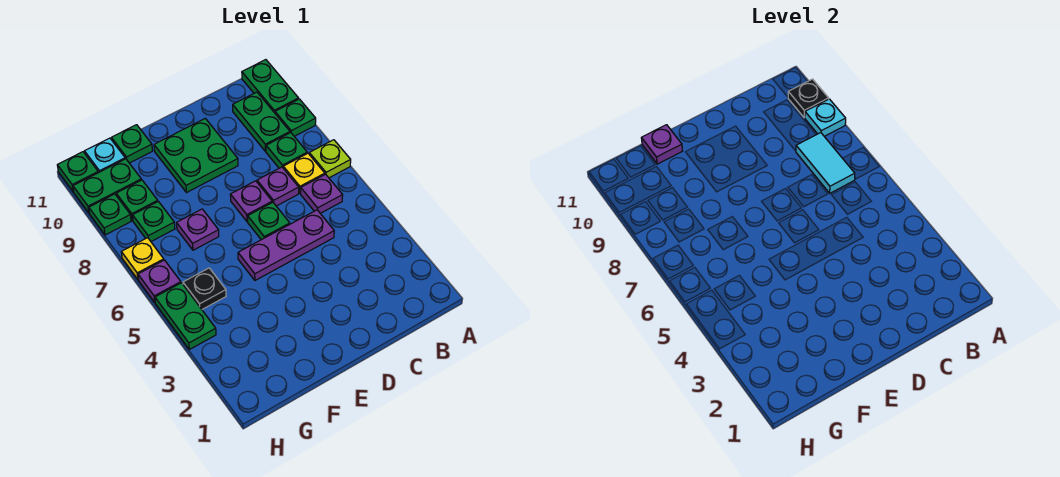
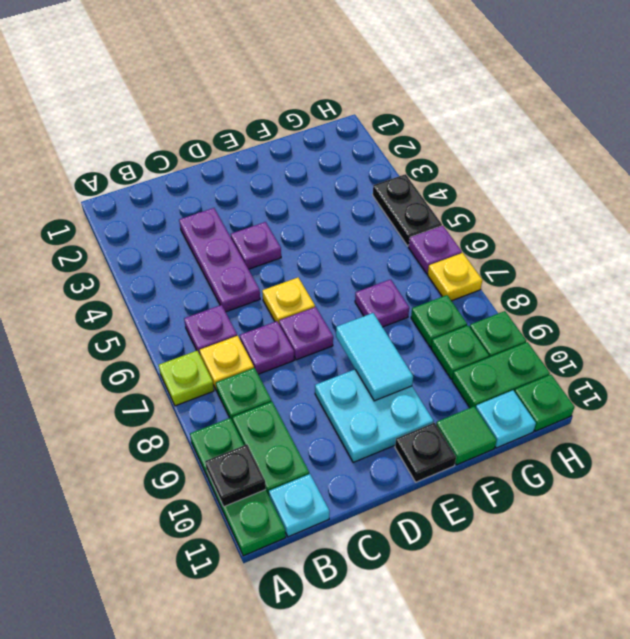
cyan 1x1 plate [805,99,846,136] -> cyan 1x1 plate moved to [269,474,330,537]
cyan 1x2 tile [796,133,855,193] -> cyan 1x2 tile moved to [336,313,413,401]
purple 1x3 plate [238,210,334,280] -> purple 1x3 plate turned to [179,208,260,312]
green 1x1 plate [248,202,290,240] -> yellow 1x1 plate [262,278,315,323]
green 2x2 plate [154,118,238,193] -> cyan 2x2 plate [315,369,434,463]
green 1x1 plate [111,125,152,163] -> green 1x1 tile [436,406,496,465]
purple 1x1 plate [641,125,682,164] -> purple 1x1 plate moved to [231,222,281,269]
black 1x1 plate [183,268,226,309] -> black 1x1 plate moved to [395,423,456,482]
green 1x2 plate [155,283,216,349] -> black 1x2 plate [373,174,442,246]

